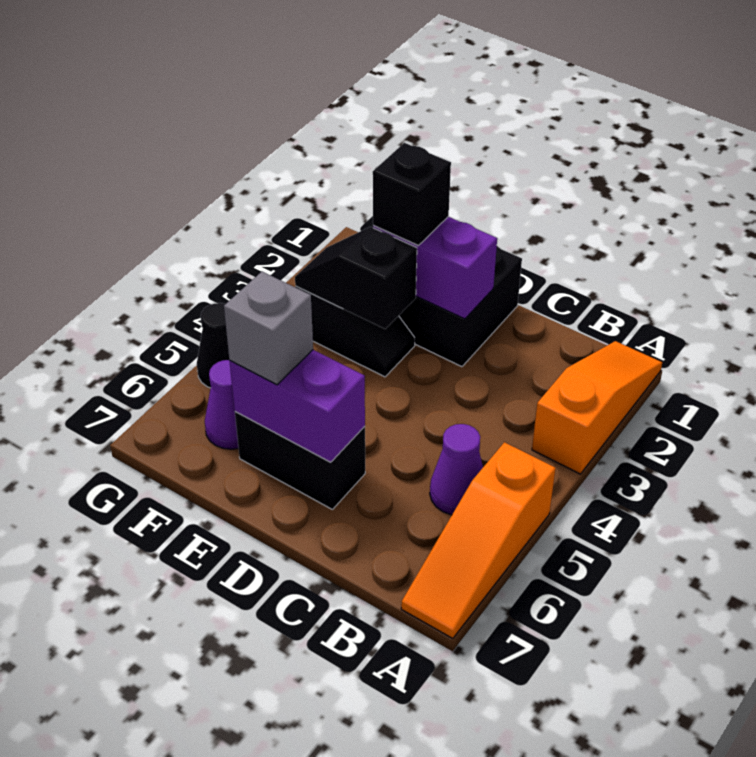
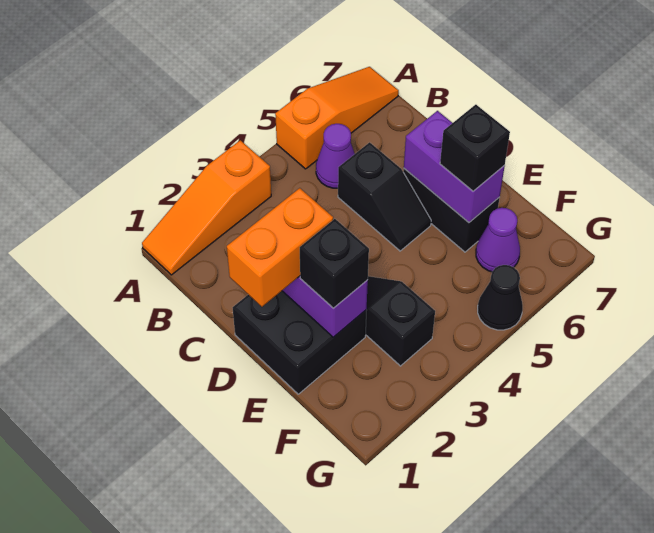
none -> orange 1x2 brick [227,188,333,307]
black 1x2 slope [295,227,417,329] -> black 1x2 slope moved to [338,142,431,251]
grey 1x1 brick [224,272,313,385] -> black 1x1 brick [440,105,510,191]

